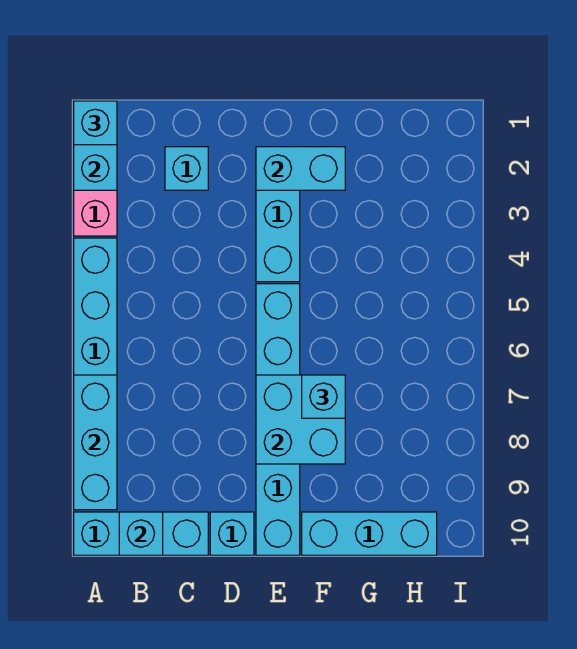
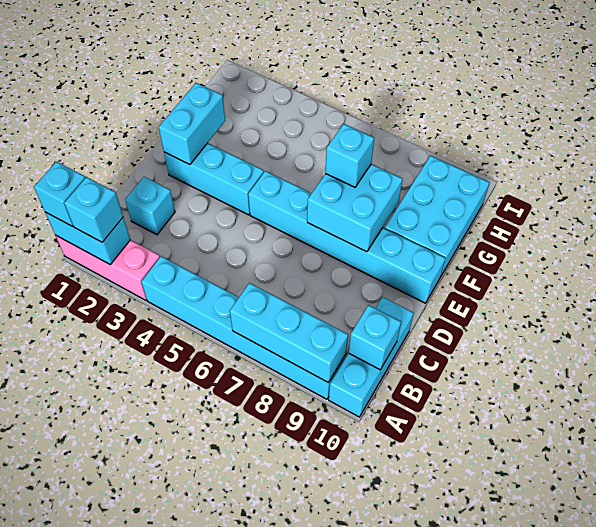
cyan 1x1 brick [210,512,254,555] -> cyan 1x1 brick moved to [64,177,123,242]
cyan 1x3 brick [302,512,437,555] -> cyan 2x3 brick [385,156,490,277]

